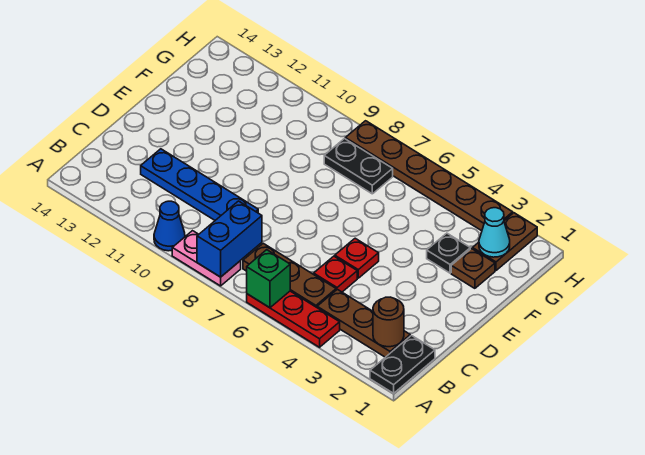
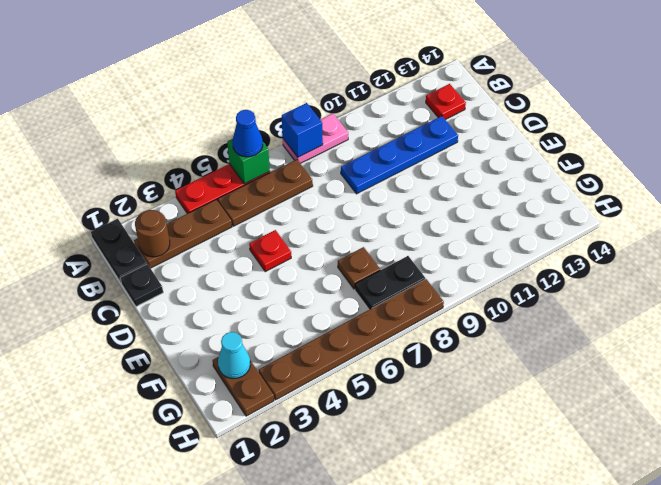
blue 1x2 brick [197,201,262,277] -> blue 1x1 brick [282,103,323,157]
blue 1x1 cone [154,201,185,251] -> blue 1x1 cone moved to [232,110,263,157]
red 1x1 plate [314,256,357,292] -> red 1x1 plate moved to [426,84,466,120]
brown 1x1 plate [451,249,495,288] -> brown 1x1 plate moved to [338,247,380,289]
black 1x1 plate [427,233,470,273] -> black 1x1 plate moved to [120,264,163,307]

